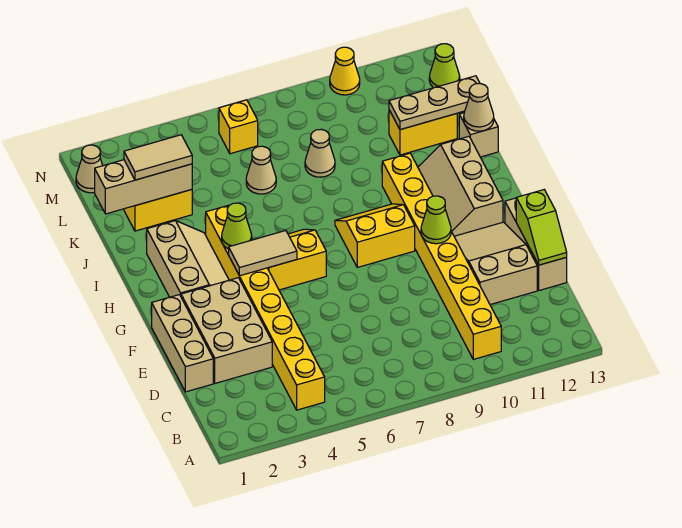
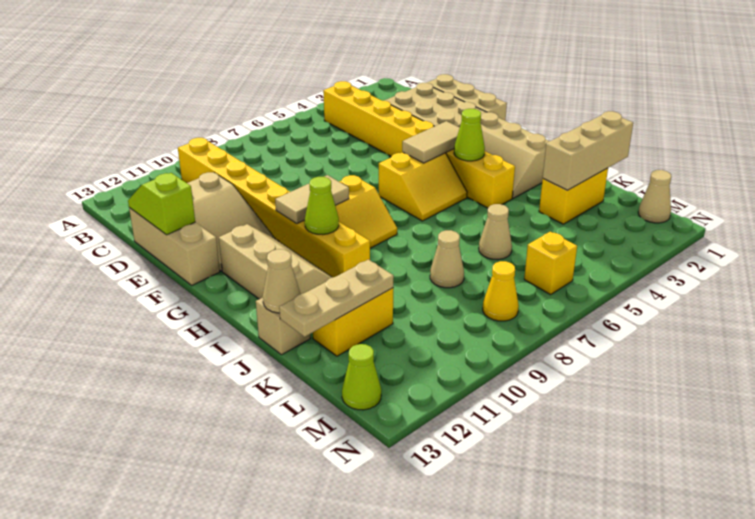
lime 1x1 cone [421,196,451,244] -> lime 1x1 cone moved to [305,177,339,235]
tan 1x2 tile [124,135,192,180] -> tan 1x2 tile moved to [275,175,349,224]
yellow 1x1 cone [330,47,360,95] -> yellow 1x1 cone moved to [483,261,519,321]

